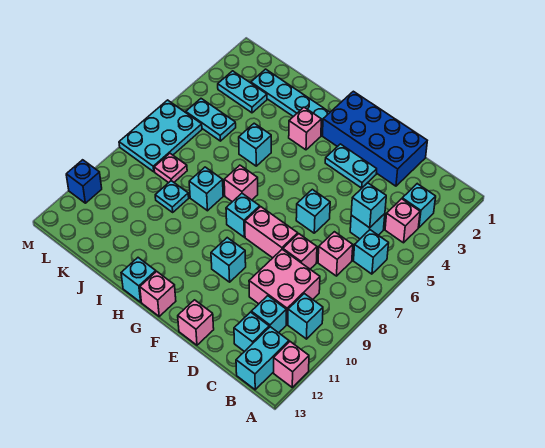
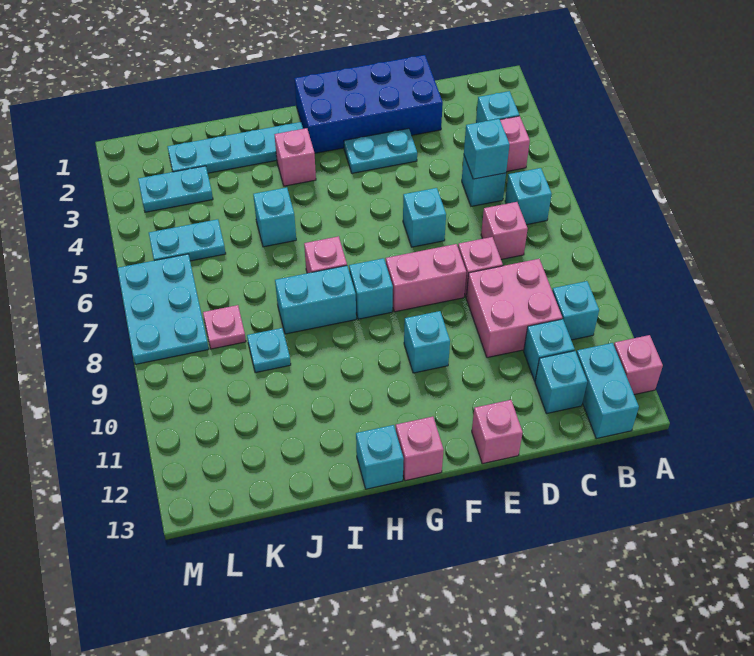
cyan 1x1 brick [189,167,223,211] -> cyan 1x2 brick [275,266,356,334]
blue 1x1 brick [66,160,102,203] -> none

